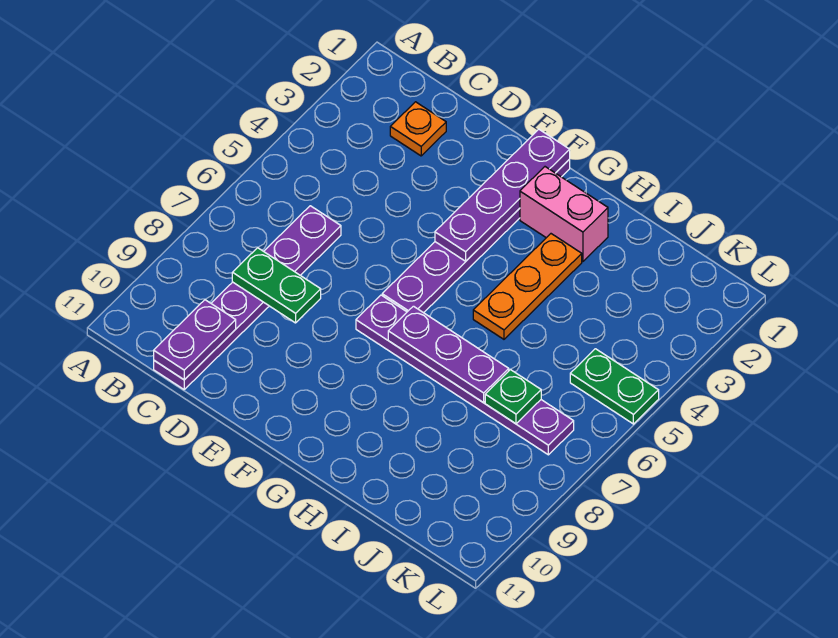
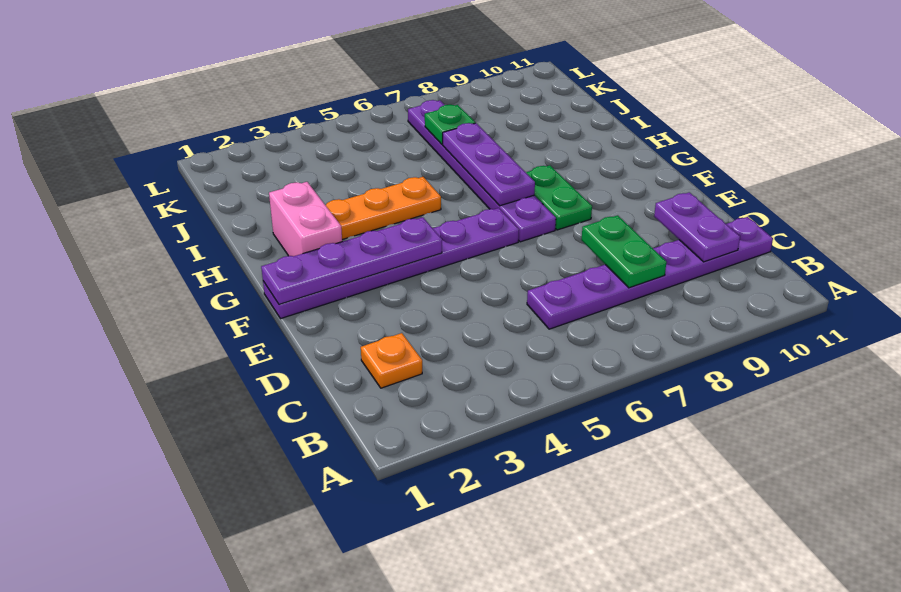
purple 1x2 plate [154,300,236,380] -> purple 1x2 plate turned to [654,192,740,262]
green 1x2 plate [570,349,659,424] -> green 1x2 plate moved to [526,165,592,230]

